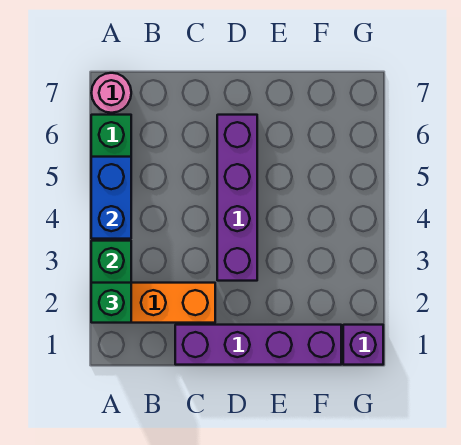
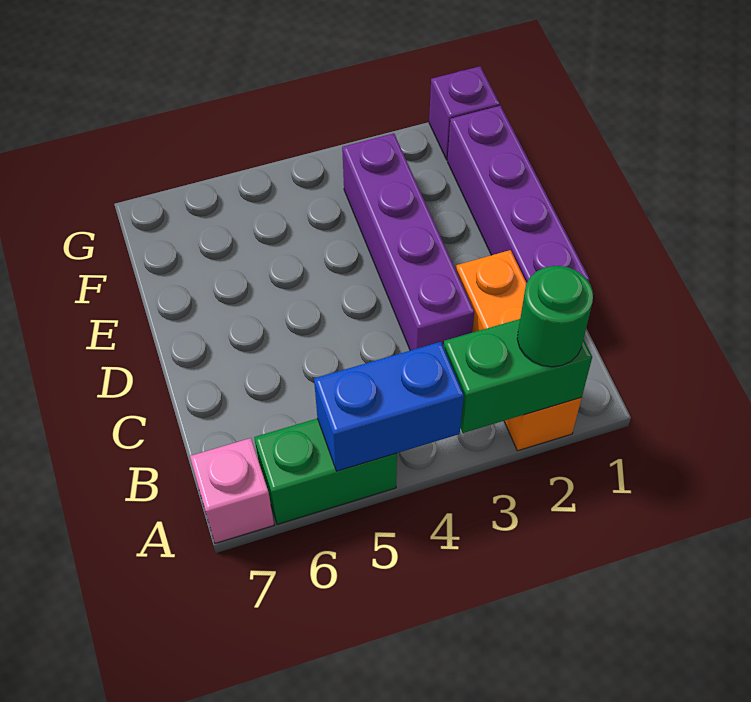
green 1x1 brick [91,283,131,323] -> green 1x1 round brick [517,266,593,367]
pink 1x1 round brick [91,73,131,113] -> pink 1x1 brick [190,438,274,543]
purple 1x4 brick [217,115,257,281] -> purple 1x4 brick turned to [342,133,474,351]

